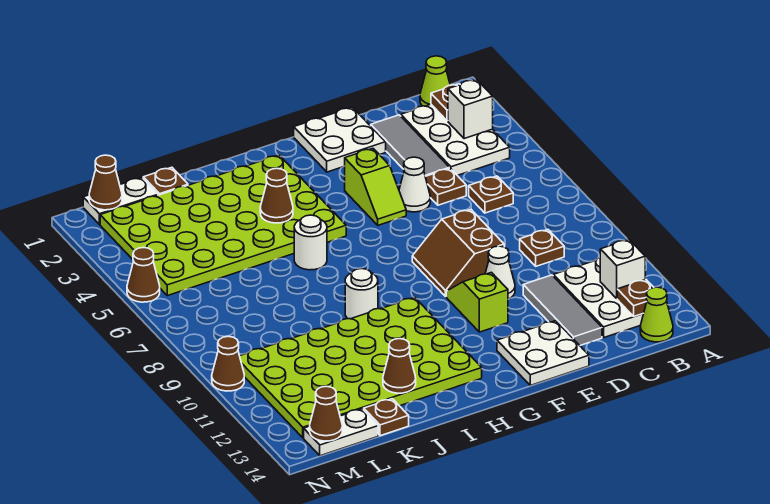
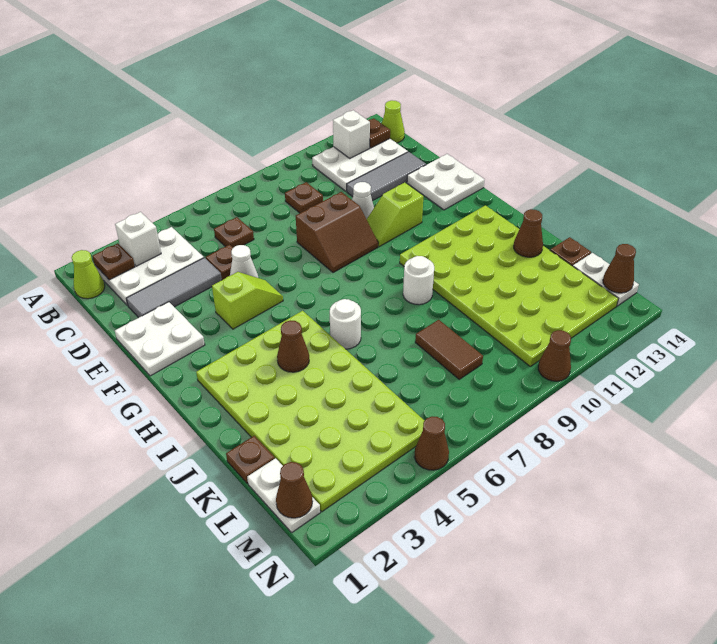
none -> brown 1x2 tile [415,320,483,379]

